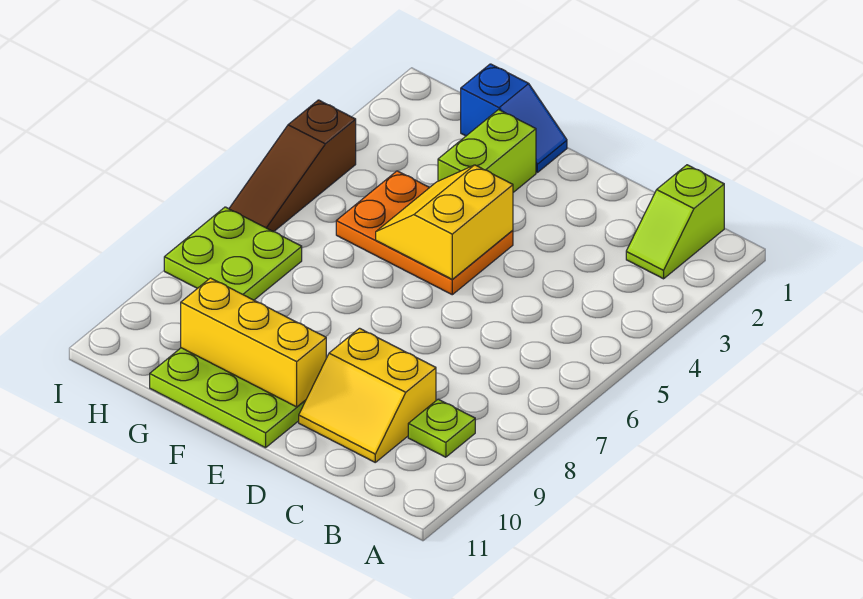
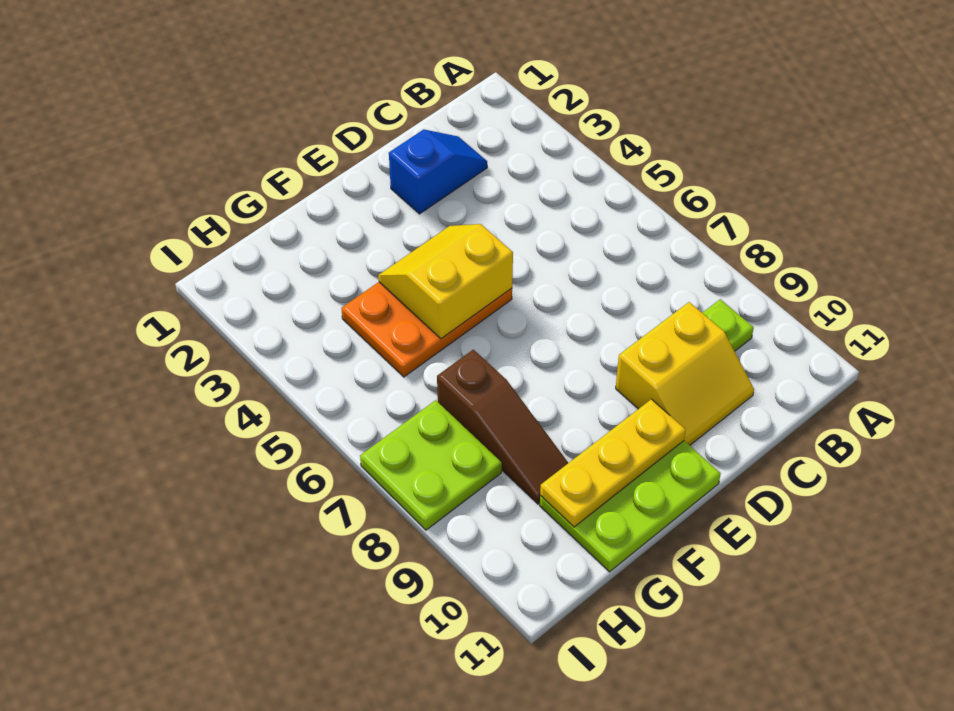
lime 1x2 slope [626,165,724,279] -> none
yellow 2x2 slope [376,165,513,280] -> yellow 2x2 slope turned to [378,224,513,339]
yellow 1x3 brick [181,278,326,407] -> yellow 1x3 plate [540,399,686,527]
blue 1x2 slope [461,64,567,172] -> blue 1x2 slope moved to [389,129,487,214]
lime 1x2 brick [438,110,536,192] -> none
brown 1x3 slope [229,100,356,232] -> brown 1x3 slope moved to [437,350,568,504]

